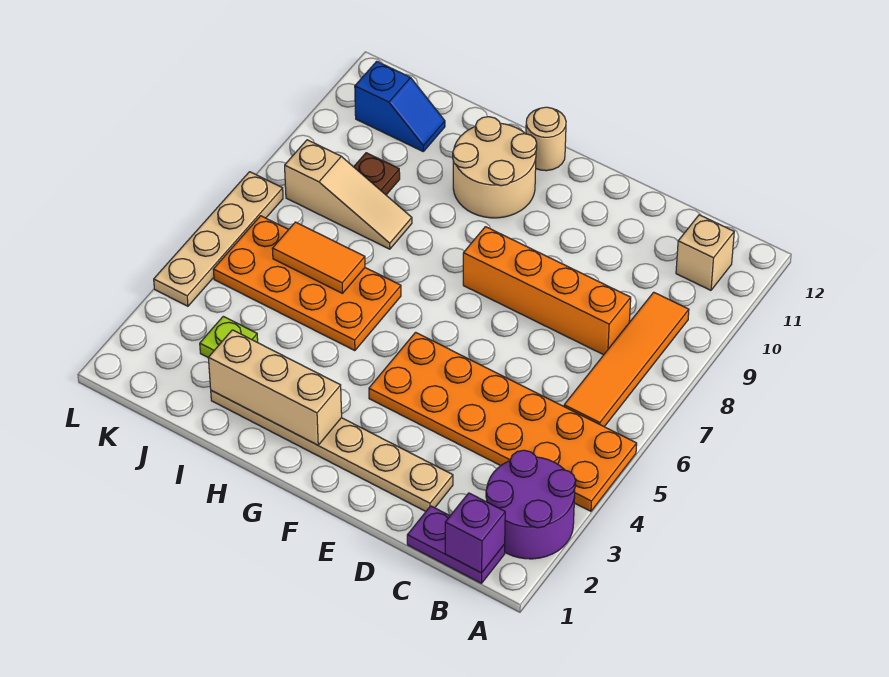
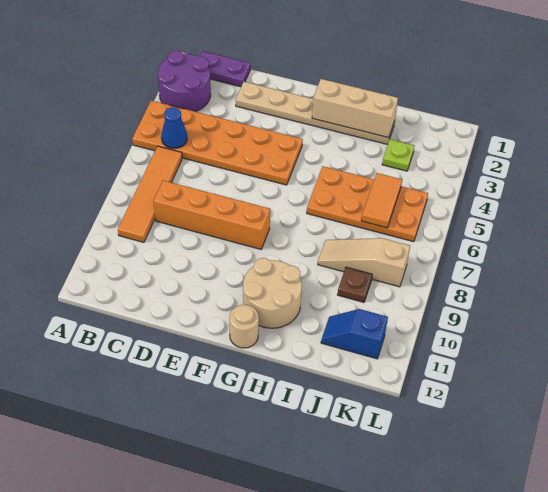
purple 1x1 brick [445,493,505,573] -> none
none -> blue 1x1 cone [161,107,187,148]
tan 1x1 brick [676,215,734,290] -> none
orange 1x2 tile [272,222,365,293] -> orange 1x2 tile turned to [361,173,402,228]
tan 1x4 plate [154,172,283,306] -> none

